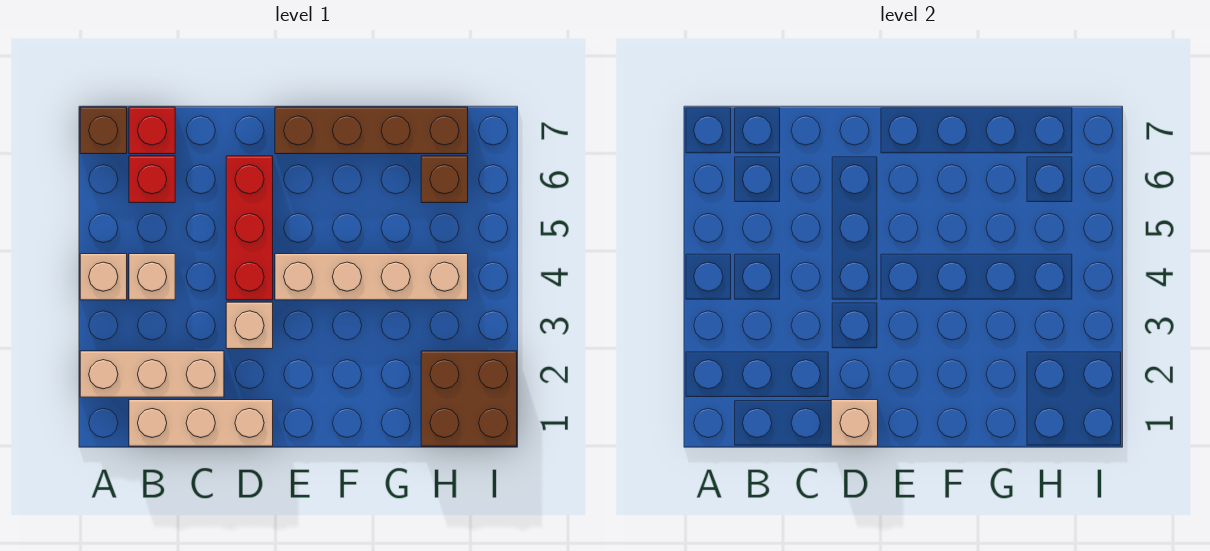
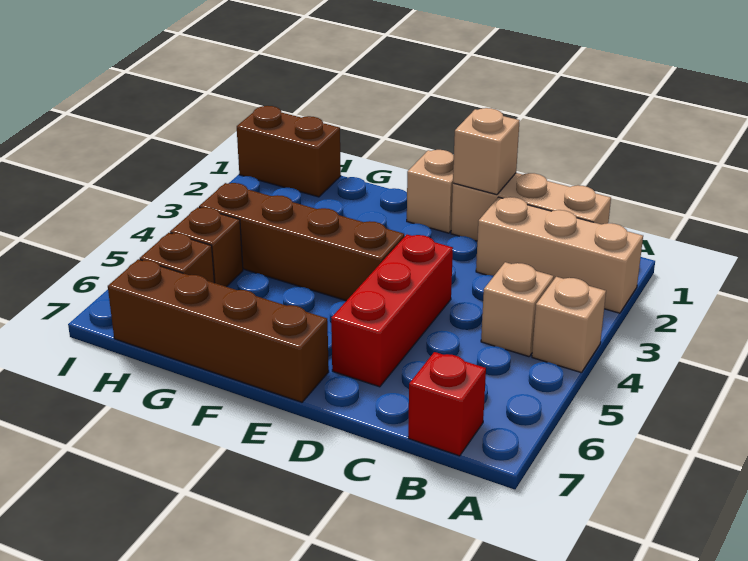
brown 1x1 brick [80,107,127,154] -> brown 1x1 brick moved to [170,207,243,287]
red 1x1 brick [129,156,175,203] -> none
tan 1x1 brick [226,302,273,349] -> tan 1x1 brick moved to [407,150,454,233]
tan 1x4 brick [275,254,468,300] -> brown 1x4 brick [199,183,404,301]
brown 2x2 brick [421,351,517,446] -> brown 1x2 brick [237,106,341,197]

